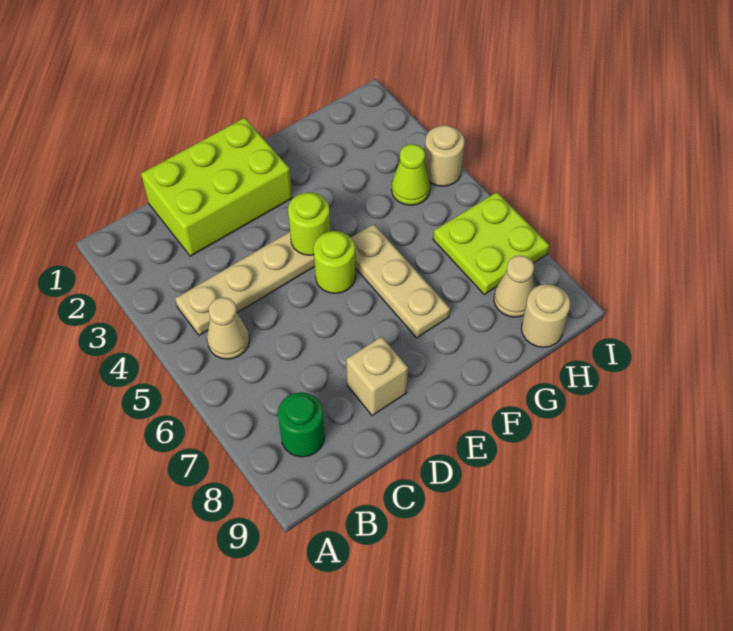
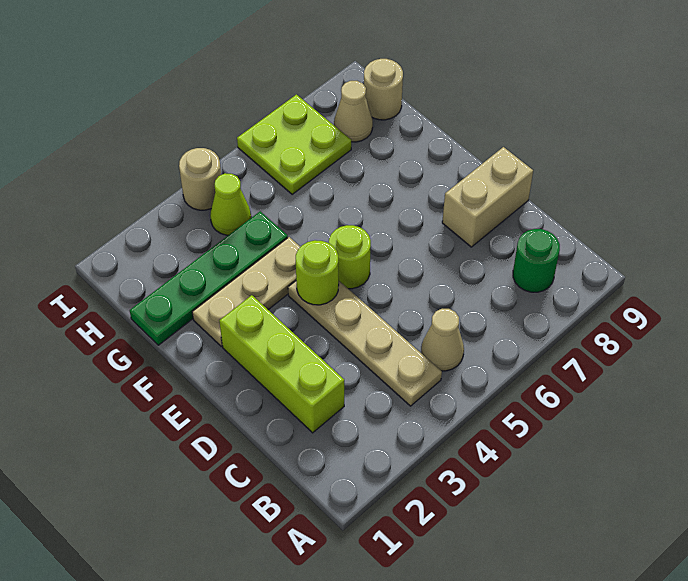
lime 2x3 brick [141,118,292,256] -> lime 1x3 brick [219,295,344,433]
tan 1x1 brick [346,337,408,416] -> tan 1x2 brick [442,147,533,247]
tan 1x3 plate [351,224,450,338] -> tan 1x3 plate moved to [192,237,300,346]
none -> green 1x4 plate [130,211,288,345]

